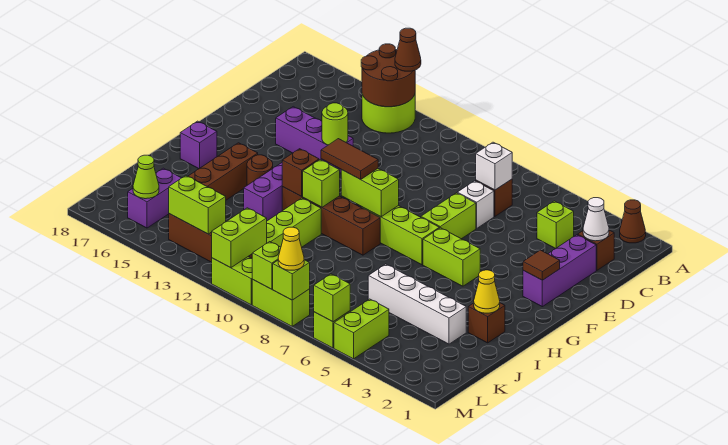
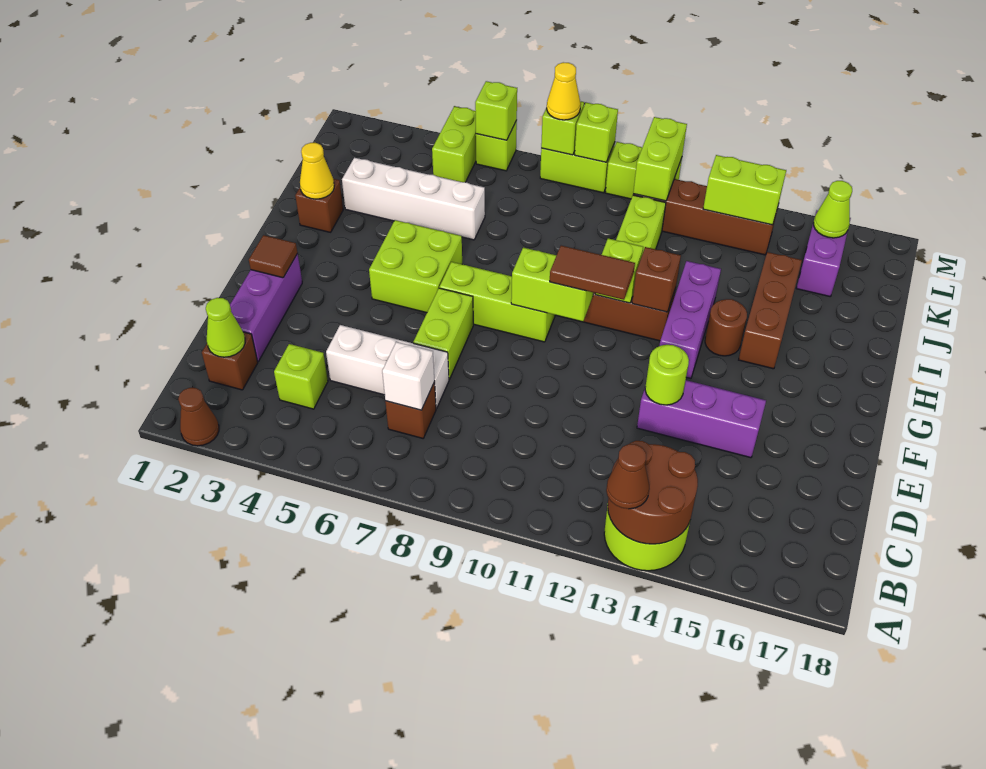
white 1x1 cone [583,198,609,241] -> lime 1x1 cone [206,298,245,357]
white 1x1 brick [457,181,494,228] -> white 1x3 brick [326,325,449,409]
lime 1x2 brick [423,228,480,286] -> lime 2x2 brick [369,220,462,313]
purple 1x1 brick [180,121,217,169] -> none

